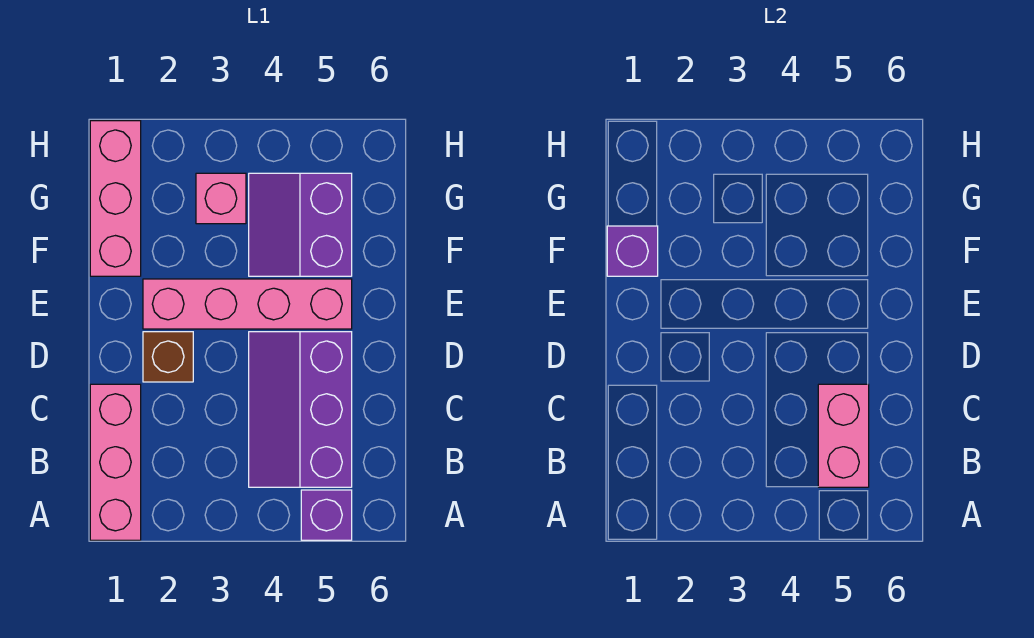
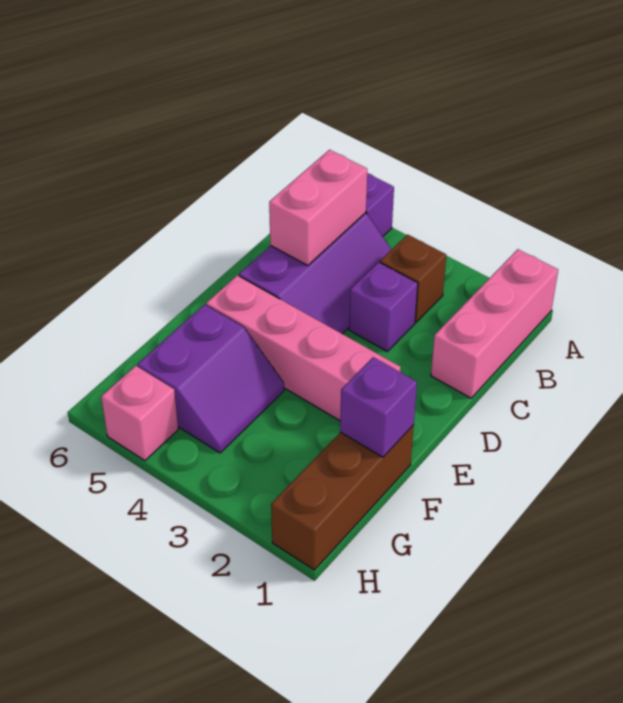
none -> purple 1x1 brick [349,262,418,351]
brown 1x1 brick [143,332,193,382] -> brown 1x1 brick moved to [380,235,446,322]
pink 1x3 brick [90,121,141,276] -> brown 1x3 brick [271,425,414,570]
pink 1x1 brick [196,173,246,224] -> pink 1x1 brick moved to [101,366,178,461]

